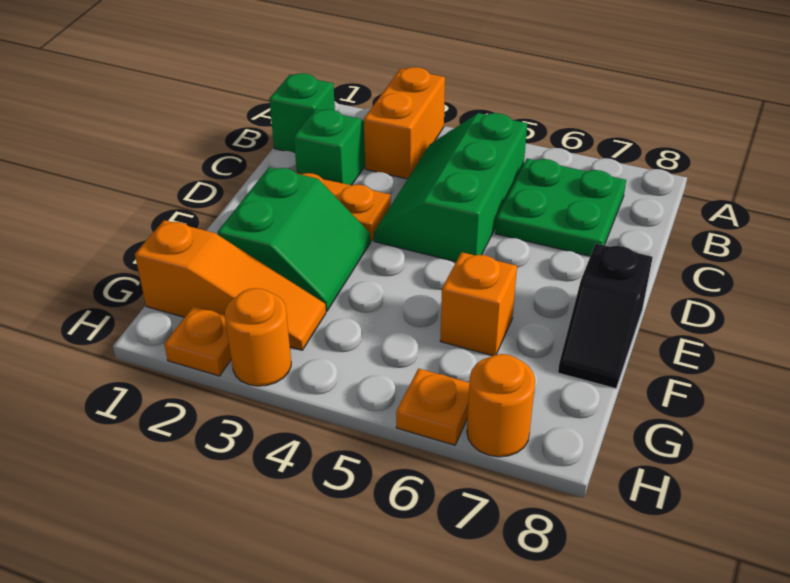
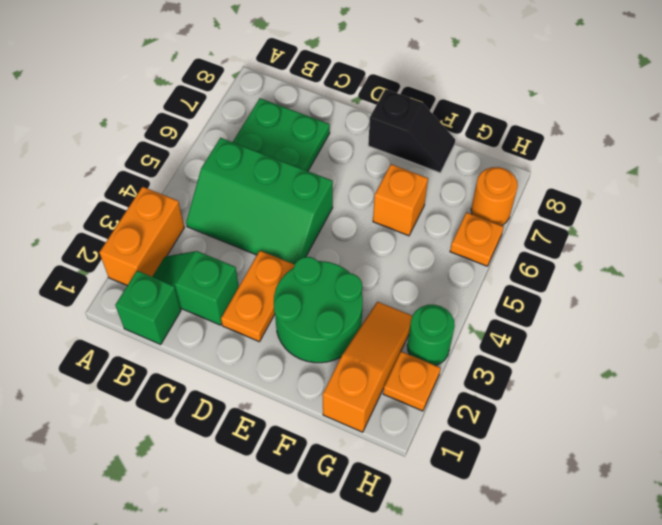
orange 1x2 brick [364,67,445,179] -> orange 1x2 brick turned to [99,187,184,285]
green 2x2 slope [218,167,371,311] -> green 2x2 round brick [274,257,363,363]
orange 1x1 round brick [225,288,291,386] -> green 1x1 round brick [407,305,455,366]

